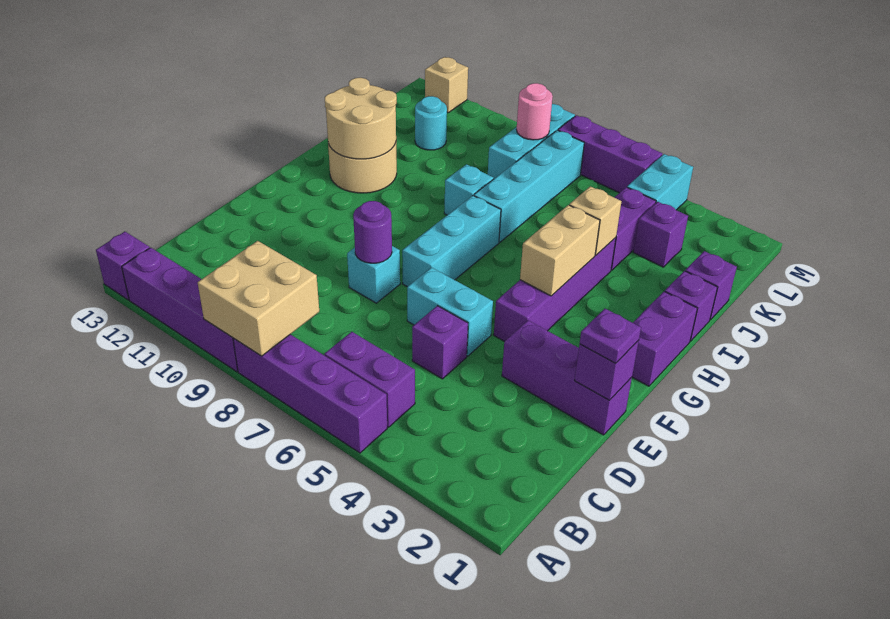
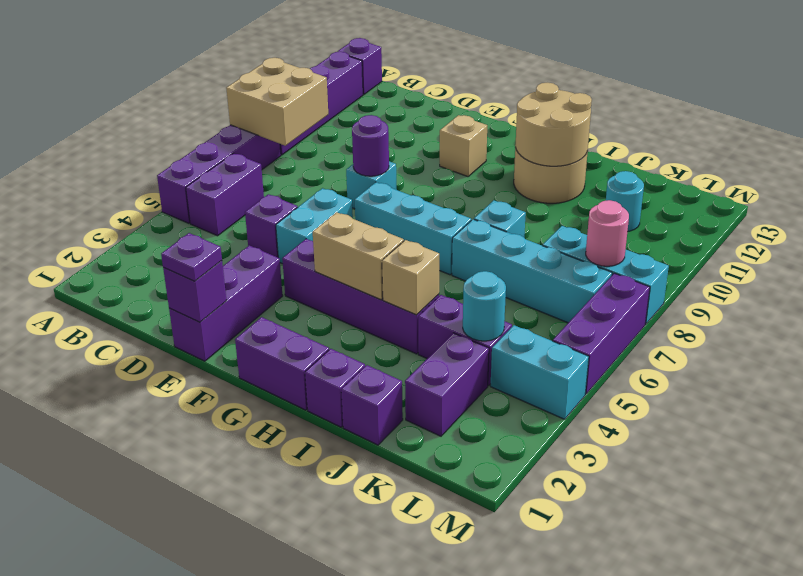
purple 1x1 brick [633,202,688,267] -> purple 1x2 brick [405,333,489,436]
none -> cyan 1x1 round brick [463,271,506,341]
tan 1x1 brick [425,57,468,113] -> tan 1x1 brick moved to [440,115,487,177]

